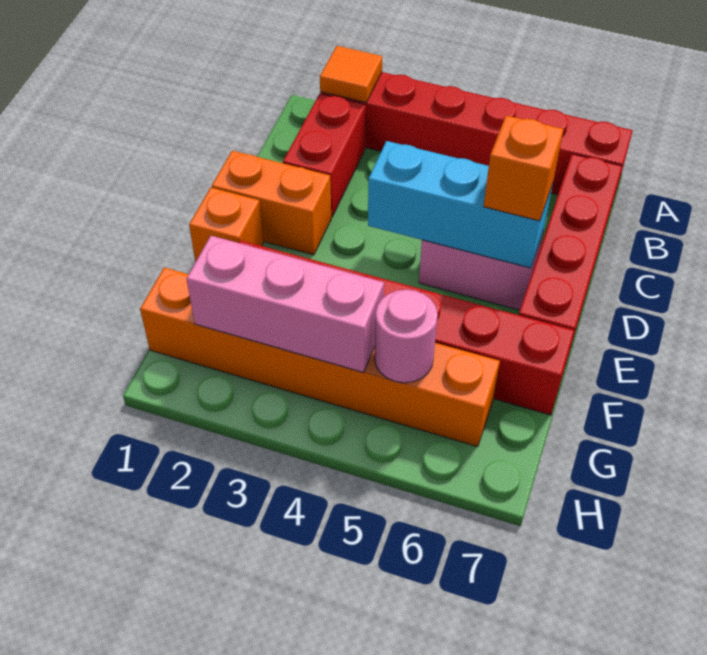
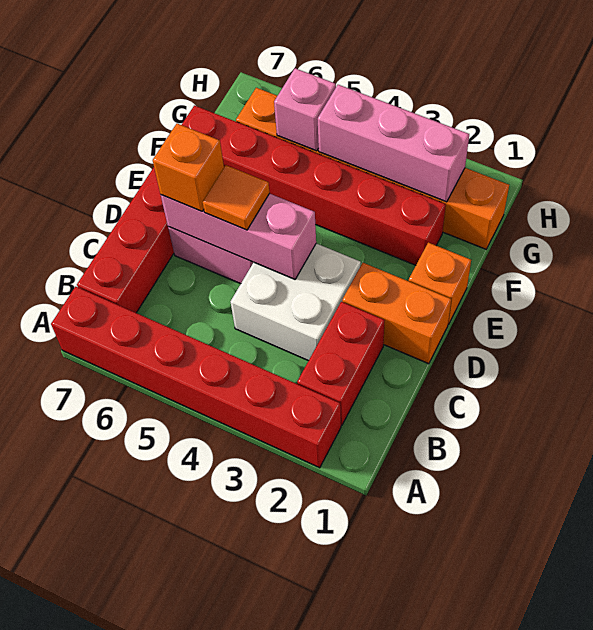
orange 1x1 tile [320,46,382,102] -> orange 1x1 tile moved to [203,165,270,230]
none -> white 2x2 brick [231,243,361,361]
cyan 1x3 brick [368,141,553,268] -> pink 1x3 brick [161,194,316,279]
pink 1x1 round brick [375,289,438,383] -> pink 1x1 brick [274,68,336,151]

